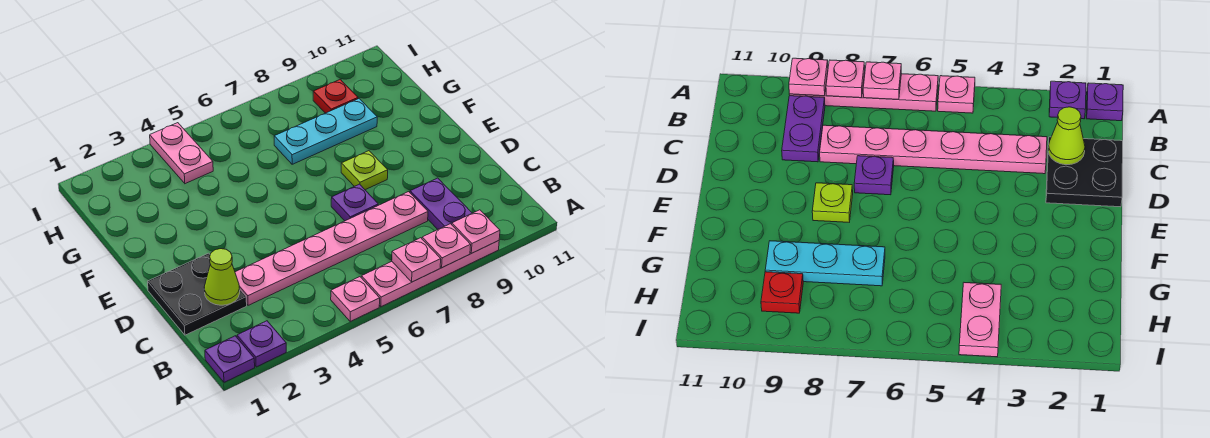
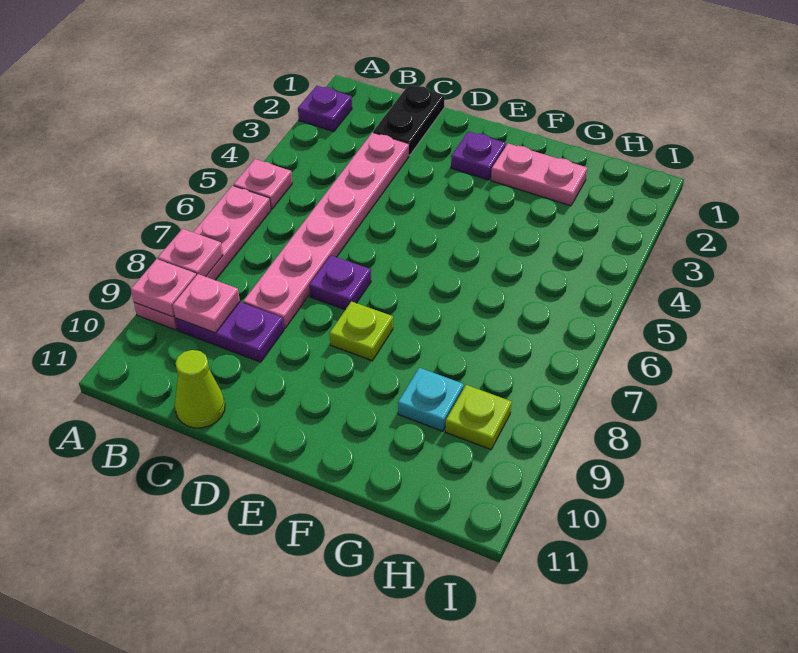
purple 1x1 plate [205,336,255,382] -> purple 1x1 plate moved to [451,131,506,180]
pink 1x1 plate [392,238,441,282] -> pink 1x1 plate moved to [173,274,240,333]
black 2x2 plate [148,253,247,335] -> black 1x2 plate [373,85,445,155]
lime 1x1 cone [204,249,240,305] -> lime 1x1 cone moved to [175,350,225,428]
cyan 1x3 plate [274,99,377,164] -> cyan 1x1 plate [398,368,464,431]
pink 1x2 plate [150,123,213,184] -> pink 1x2 plate moved to [491,144,587,206]
red 1x1 plate [313,79,358,113] -> lime 1x1 plate [445,385,512,450]

